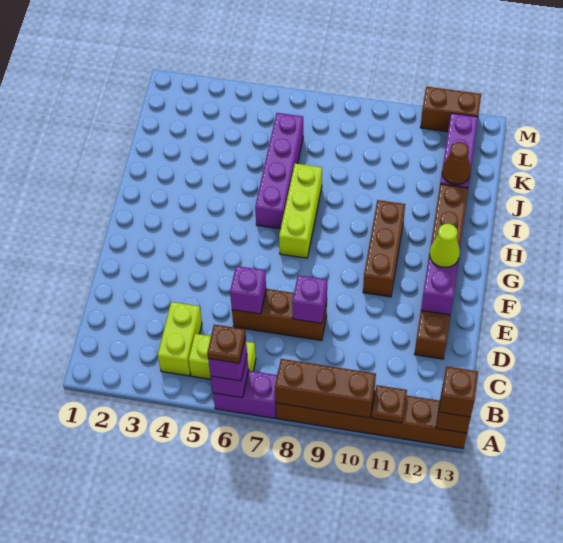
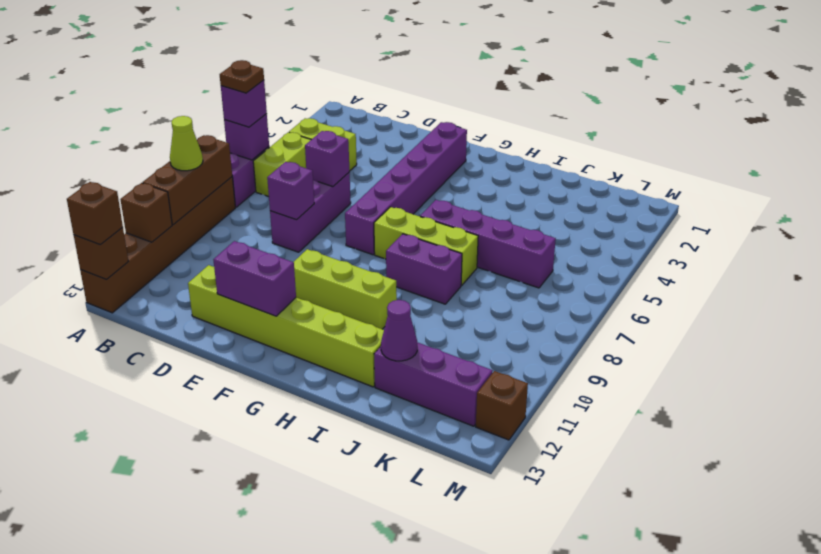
brown 1x1 plate [372,385,407,423] -> brown 1x1 brick [120,183,172,242]
brown 1x3 brick [232,289,327,341] -> purple 1x3 brick [270,172,351,252]
brown 1x6 brick [414,184,468,359] -> lime 1x6 brick [188,265,384,387]
none -> purple 1x6 brick [345,122,467,255]
brown 1x3 brick [363,200,405,297] -> lime 1x3 brick [294,249,397,329]
lime 1x1 cone [429,224,460,267] -> lime 1x1 cone moved to [170,116,203,171]
none -> purple 1x2 brick [386,234,462,304]
brown 1x1 cone [442,142,471,185] -> purple 1x1 cone [381,300,417,361]
brown 1x2 brick [420,87,481,132] -> brown 1x1 brick [476,371,528,440]

